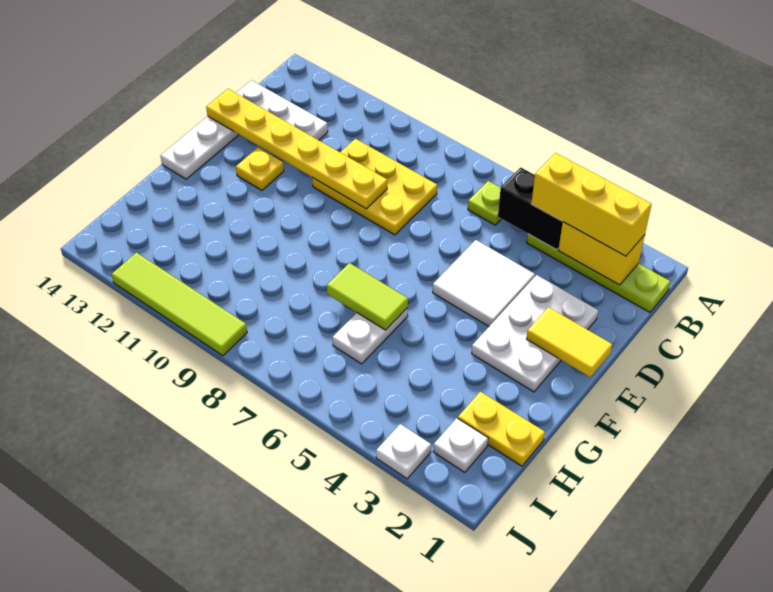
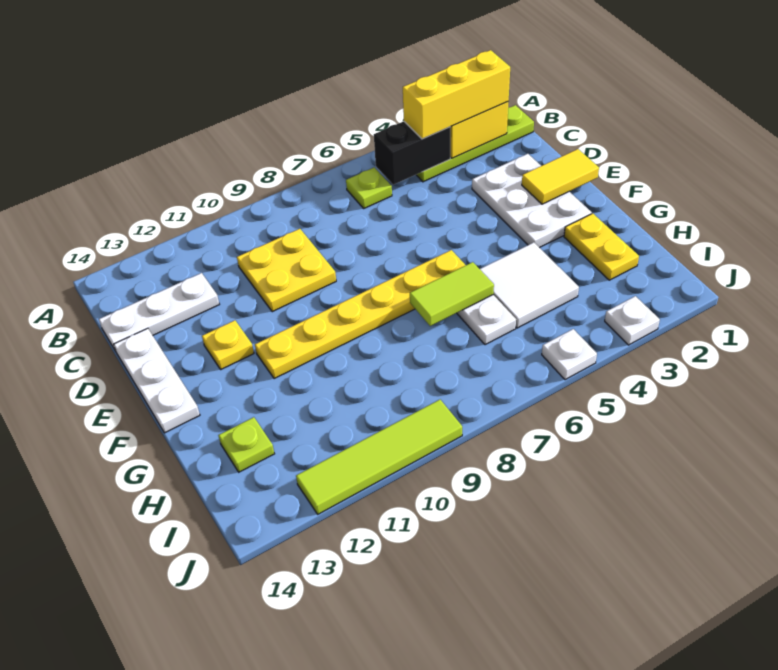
yellow 2x3 plate [312,139,437,235] -> yellow 2x2 plate [237,229,336,312]
white 2x2 tile [433,240,535,326] -> white 2x2 tile moved to [480,242,579,328]
yellow 1x6 plate [206,89,387,209] -> yellow 1x6 plate moved to [255,250,466,379]
yellow 1x2 plate [458,392,545,466] -> yellow 1x2 plate turned to [564,213,639,280]
none -> lime 1x1 plate [218,417,274,472]
white 1x1 plate [433,418,488,472] -> white 1x1 plate moved to [542,329,597,380]

